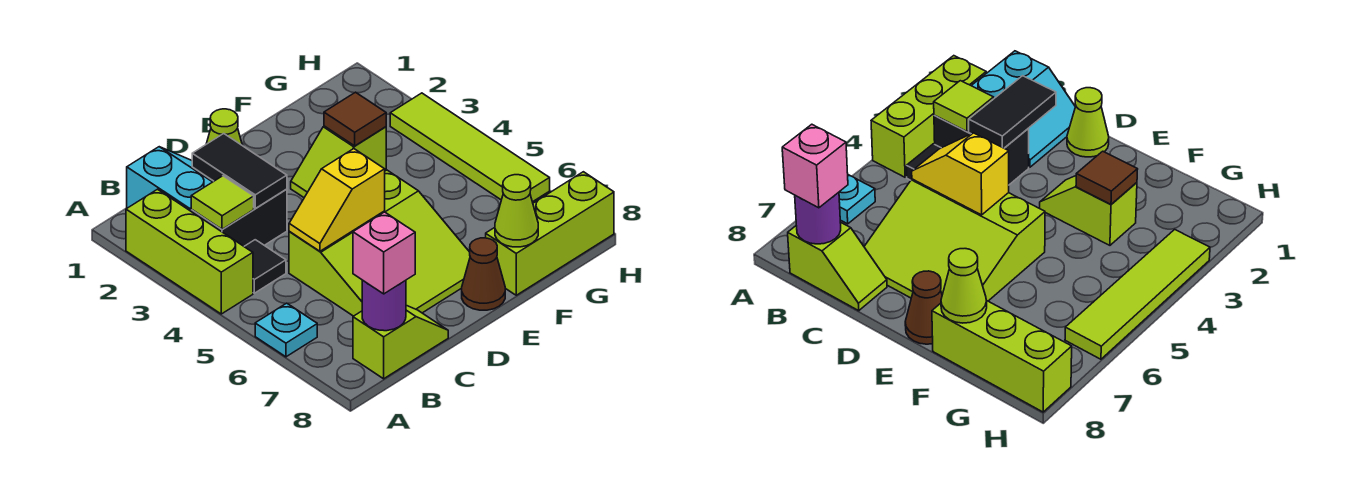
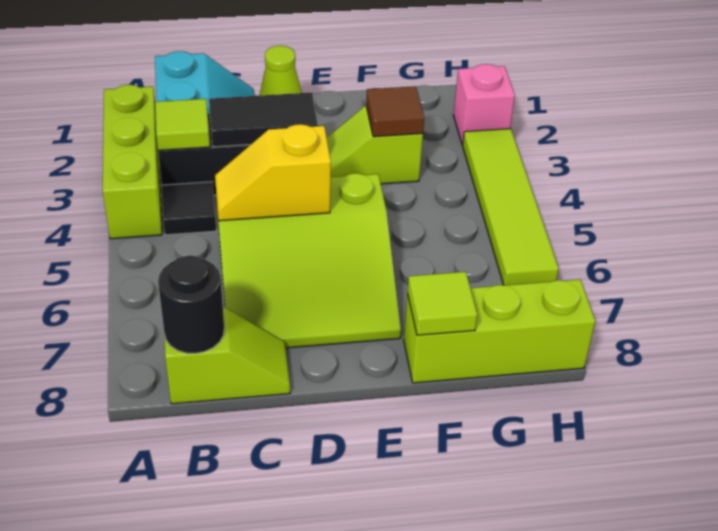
cyan 1x1 plate [255,303,317,357] -> none
purple 1x1 round brick [362,280,406,331] -> black 1x1 round brick [158,256,224,353]
pink 1x1 brick [353,212,415,294] -> pink 1x1 brick moved to [453,64,515,145]
black 1x2 tile [192,134,287,209] -> black 1x2 tile turned to [209,92,318,147]
brown 1x1 cone [462,238,505,310] -> none
lime 1x1 cone [495,175,538,247] -> lime 1x1 tile [407,272,477,335]

